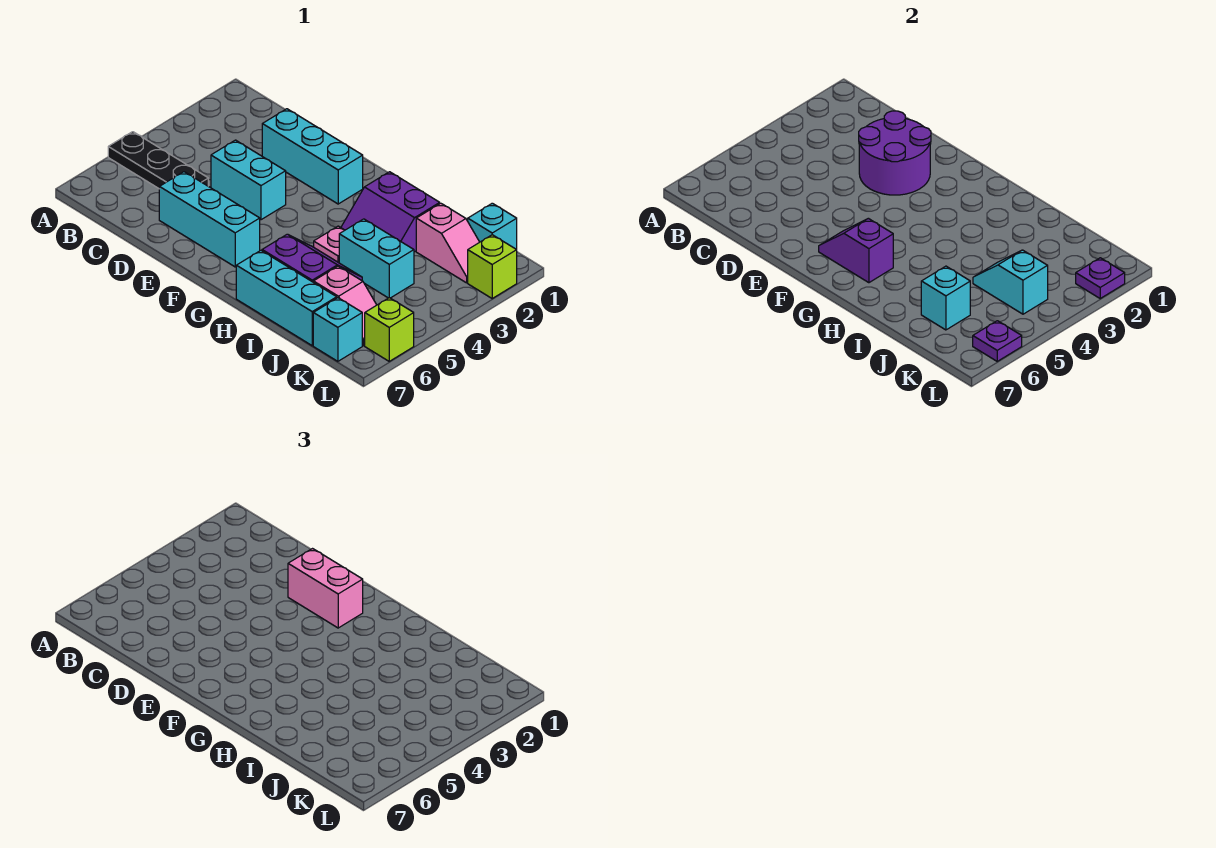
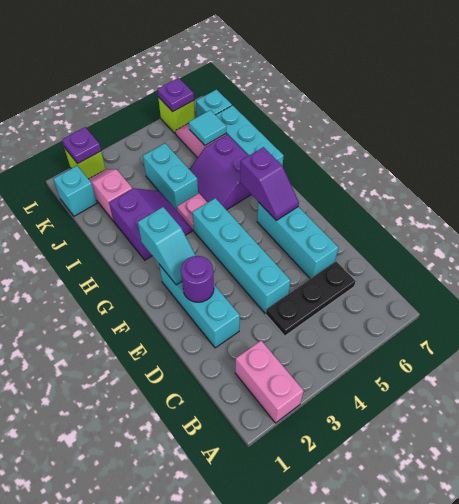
black 1x3 plate [108,132,208,188] -> black 1x3 plate turned to [266,261,356,336]
purple 2x2 round brick [859,111,931,195] -> purple 1x1 round brick [181,256,214,302]
cyan 1x2 brick [211,140,286,220] -> cyan 1x4 brick [192,198,290,313]
pink 1x2 brick [288,549,363,628] -> pink 1x2 brick moved to [235,341,304,423]
cyan 1x2 slope [973,250,1048,314] -> cyan 1x2 slope moved to [138,207,196,285]
cyan 1x1 brick [921,266,970,330] -> cyan 1x1 tile [189,110,226,145]

